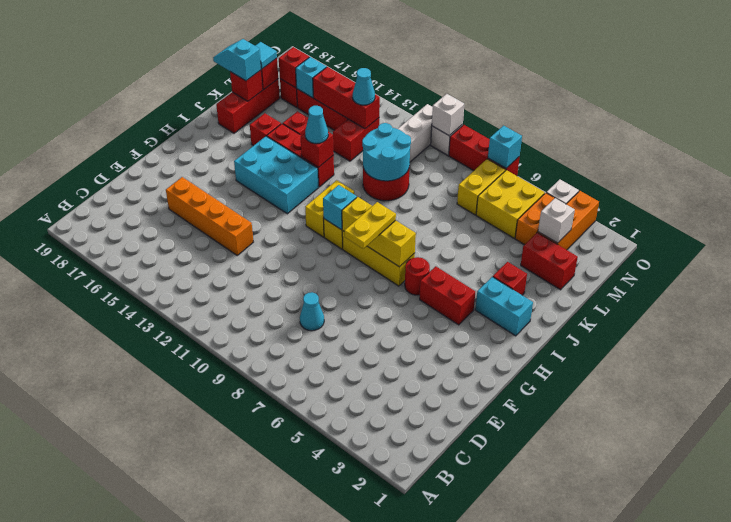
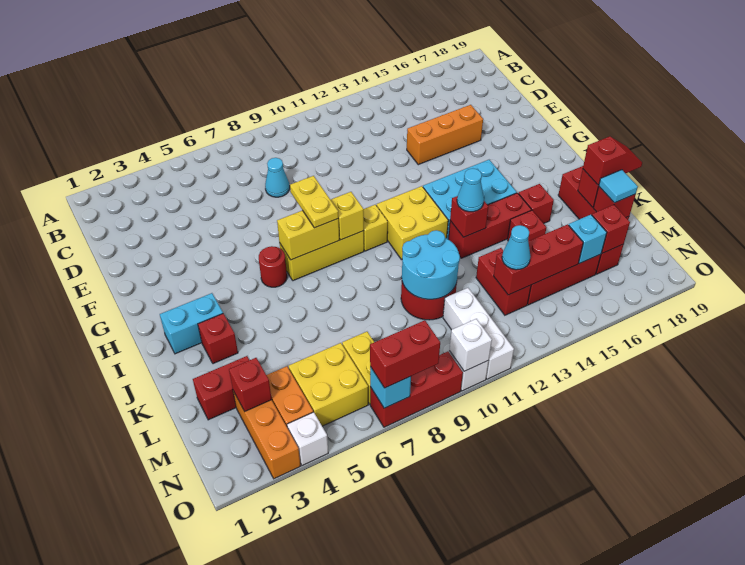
orange 1x4 brick [166,177,253,255] -> orange 1x3 brick [407,105,483,165]
red 1x2 brick [420,266,475,325] -> red 1x2 brick moved to [370,320,440,388]
cyan 1x1 brick [323,185,357,230] -> none
yellow 1x2 brick [305,180,354,237] -> yellow 2x2 brick [377,186,448,260]
cyan 1x2 slope [213,39,261,81] -> red 1x2 slope [583,136,642,185]
white 1x1 brick [538,198,575,243] -> red 1x1 brick [229,358,272,411]

